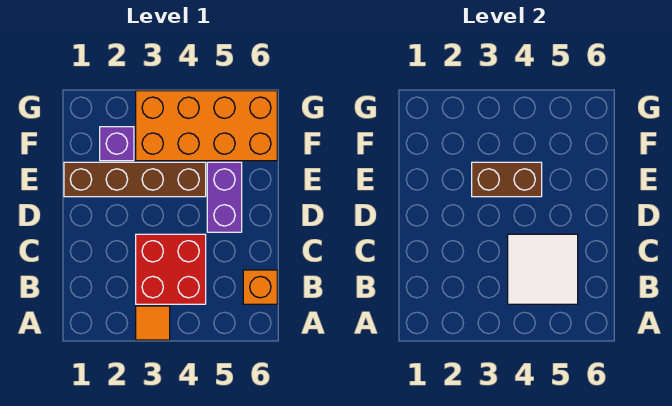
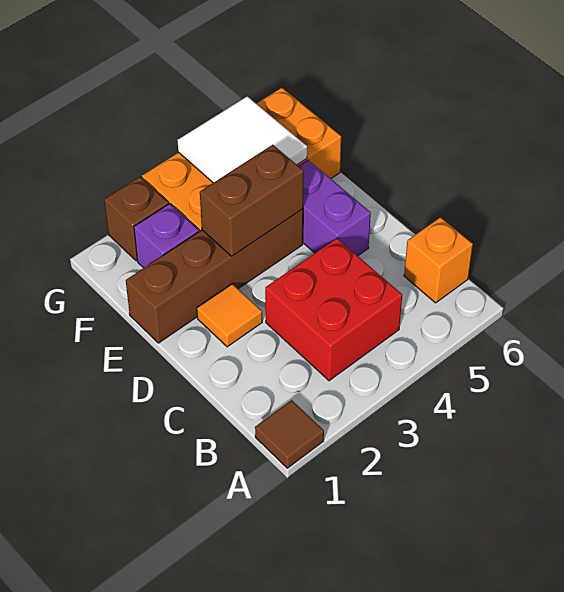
none -> brown 1x1 tile [255,400,324,468]
orange 1x1 tile [136,306,170,340] -> orange 1x1 tile moved to [197,284,262,347]
white 2x2 tile [508,234,578,304] -> white 2x2 tile moved to [178,96,307,183]
none -> brown 1x1 brick [104,177,168,261]

